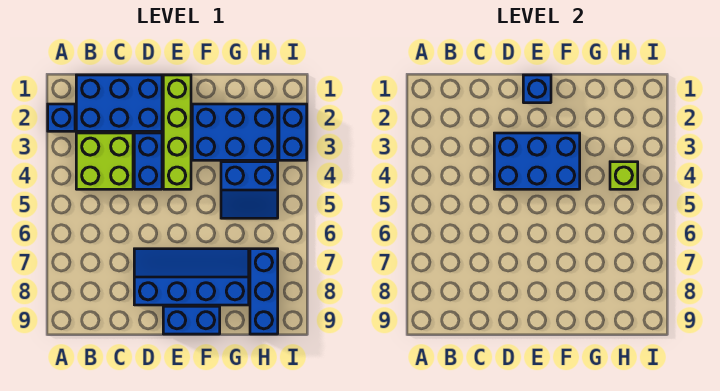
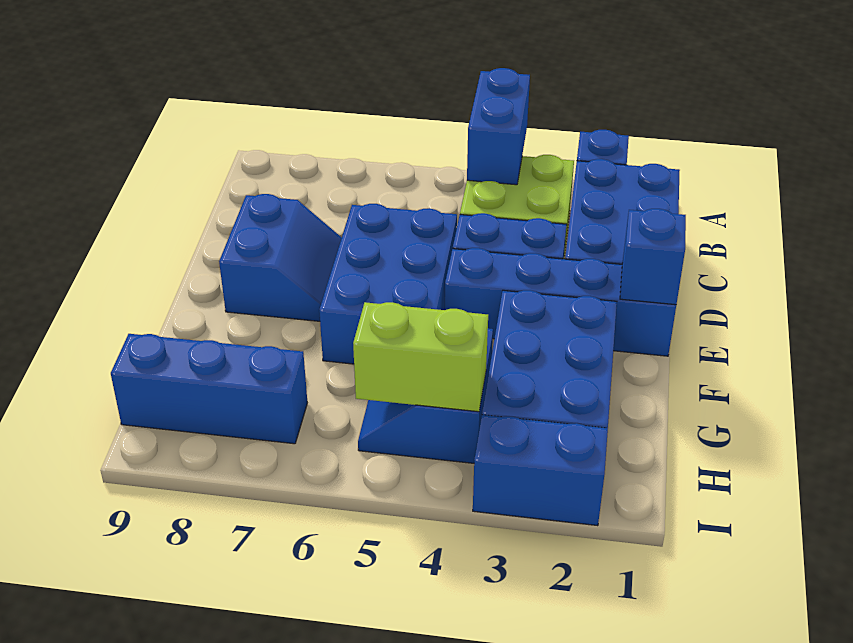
blue 2x3 brick [494,133,580,189] -> blue 2x3 brick moved to [319,204,457,364]
blue 2x4 slope [134,249,249,305] -> blue 2x2 slope [219,194,342,321]
lime 1x4 brick [163,75,191,189] -> blue 1x4 brick [445,248,676,356]
blue 1x2 brick [163,306,220,334] -> blue 1x2 brick moved to [467,68,530,185]
lime 1x1 brick [610,162,638,189] -> lime 1x2 brick [353,302,488,412]

